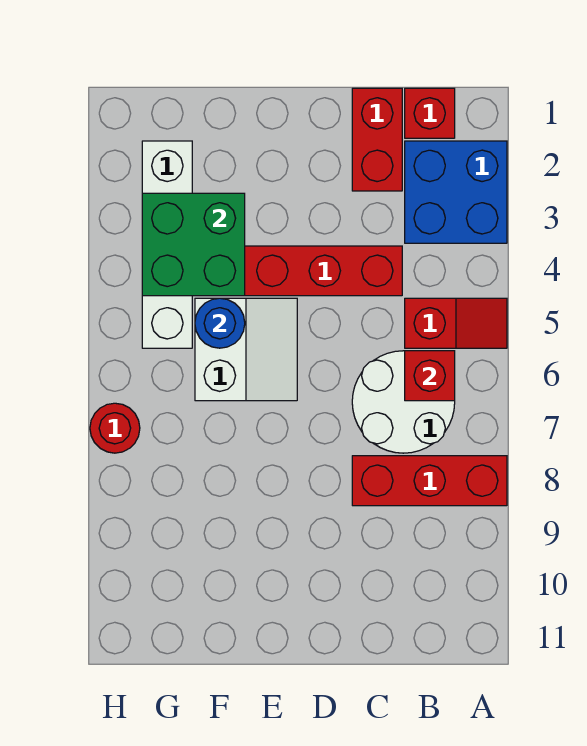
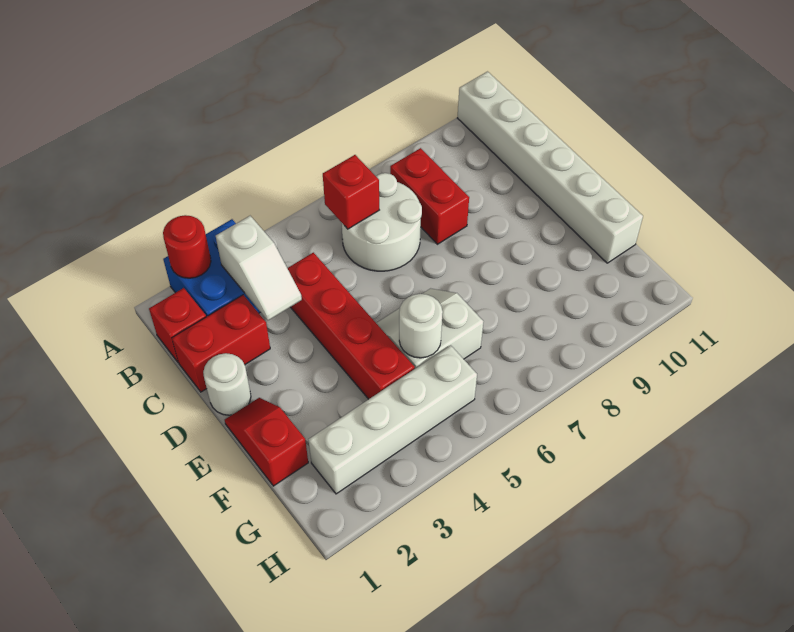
red 1x2 slope [405,298,507,348] -> red 1x2 slope moved to [225,398,308,486]
red 1x3 brick [352,456,507,506] -> red 1x2 brick [390,148,469,244]
none -> white 1x6 brick [457,72,643,263]
none -> white 1x2 slope [216,216,302,320]
none -> white 1x1 round brick [203,353,251,415]
green 2x2 brick [142,193,245,296] -> none
blue 1x1 round brick [195,298,245,348] -> white 1x1 round brick [399,294,443,358]
red 1x1 round brick [90,403,140,453] -> red 1x1 round brick moved to [163,215,211,278]

